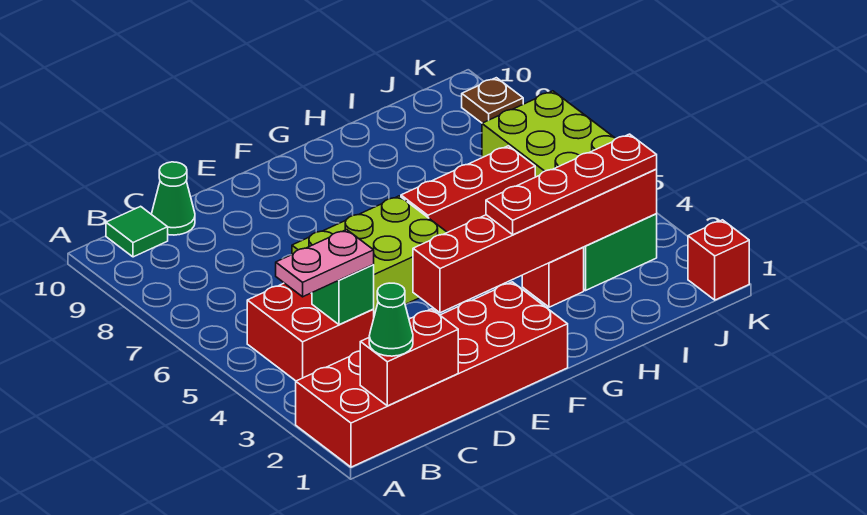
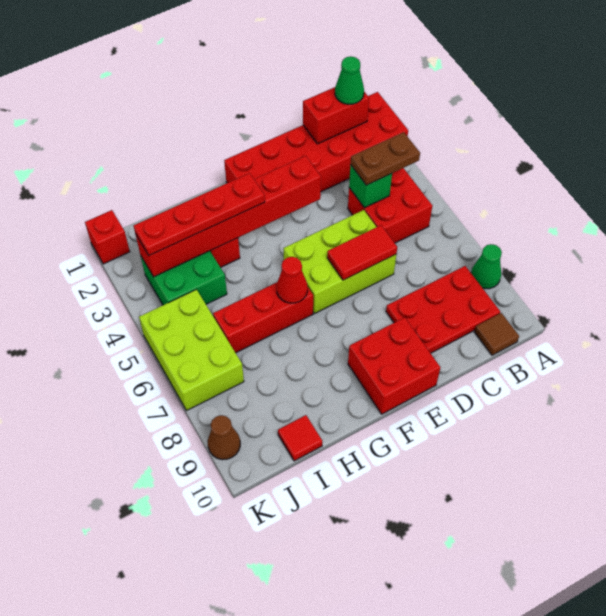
pink 1x2 plate [276,230,374,297] -> brown 1x2 plate [351,132,420,185]
none -> red 2x3 plate [386,266,500,353]
green 1x1 tile [106,206,168,257] -> brown 1x1 tile [475,313,519,355]
green 1x1 cone [152,162,195,235] -> green 1x1 cone moved to [471,244,502,289]
none -> red 1x2 tile [327,225,397,280]
none -> red 2x2 brick [348,317,440,414]
none -> red 1x1 cone [277,257,308,303]
none -> red 1x1 tile [278,415,322,461]
brown 1x1 plate [462,78,523,123] -> brown 1x1 cone [208,415,240,460]

